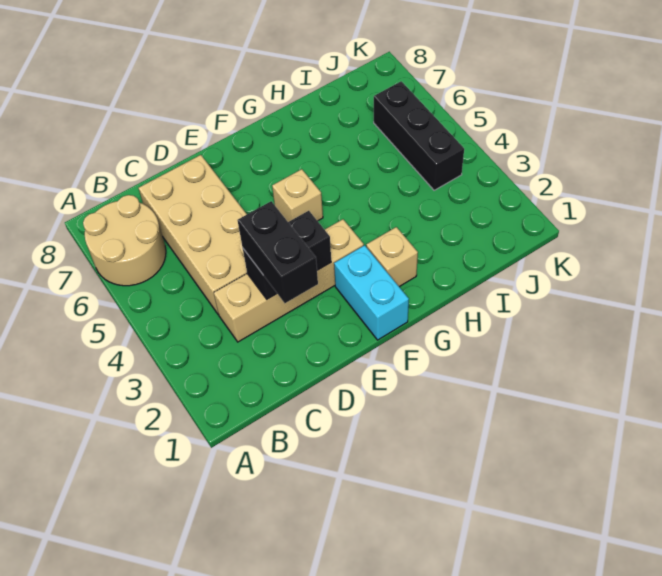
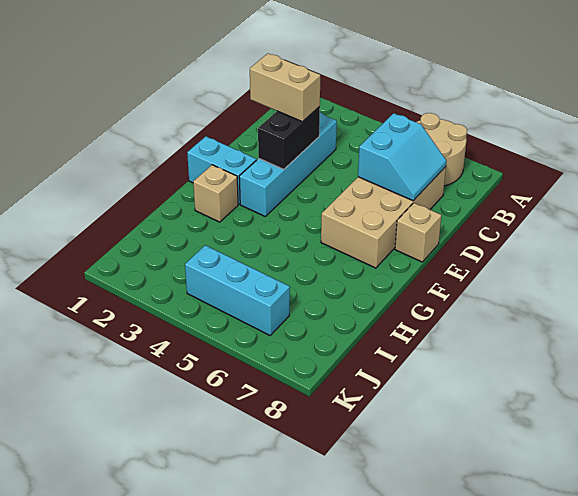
tan 1x4 brick [214,219,364,342] -> cyan 1x4 brick [239,113,337,216]
tan 2x4 brick [139,155,247,314] -> tan 2x4 brick turned to [321,167,446,268]
none -> cyan 2x2 slope [358,113,447,201]
black 1x2 brick [237,201,318,303] -> tan 1x2 brick [250,53,320,122]
tan 1x1 brick [272,169,323,222] -> tan 1x1 brick moved to [395,203,441,262]
black 1x3 brick [374,81,464,190] -> cyan 1x3 brick [185,245,290,335]

